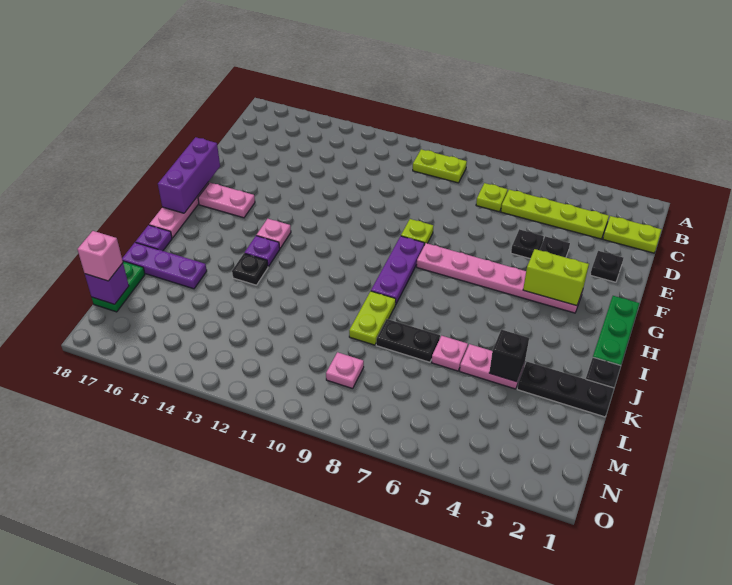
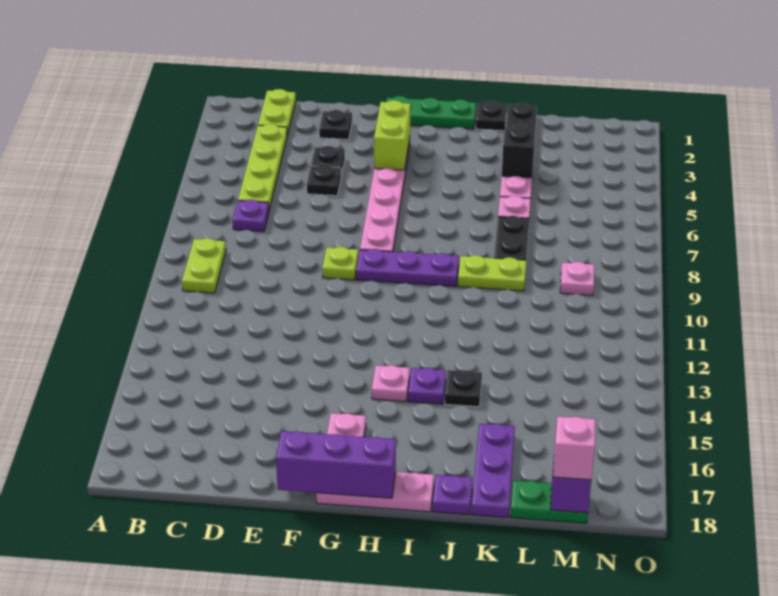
lime 1x1 plate [476,183,508,212] -> purple 1x1 plate [233,199,269,232]

